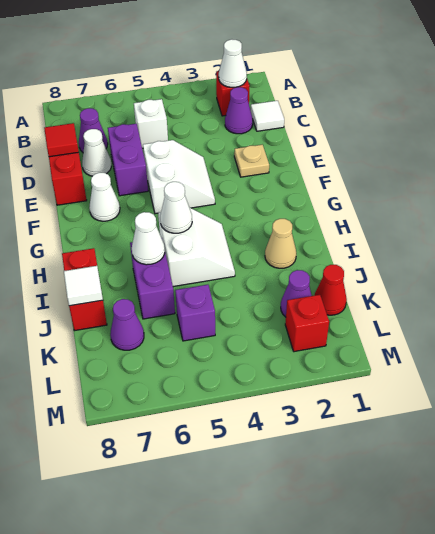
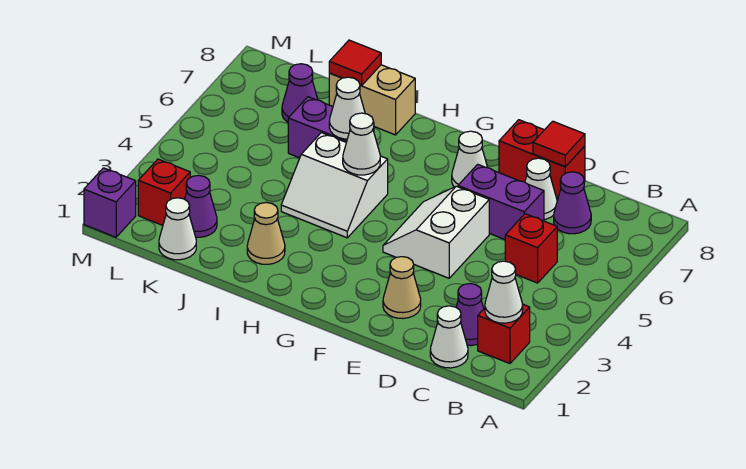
white 1x1 tile [251,101,284,131] -> white 1x1 cone [430,306,468,368]
white 1x1 brick [134,99,168,148] -> red 1x1 brick [505,214,557,283]
tan 1x1 plate [234,145,269,177] -> tan 1x1 cone [383,257,421,319]
white 2x2 slope [143,140,215,214] -> white 2x2 slope turned to [383,186,489,278]
red 1x2 brick [62,248,107,331] -> tan 1x2 brick [329,65,415,135]
white 1x1 tile [64,266,103,306] -> red 1x1 tile [329,40,381,86]
red 1x1 cone [315,265,347,315] -> white 1x1 cone [159,198,196,260]
purple 1x1 brick [175,285,215,341] -> purple 1x1 brick moved to [84,168,136,237]

